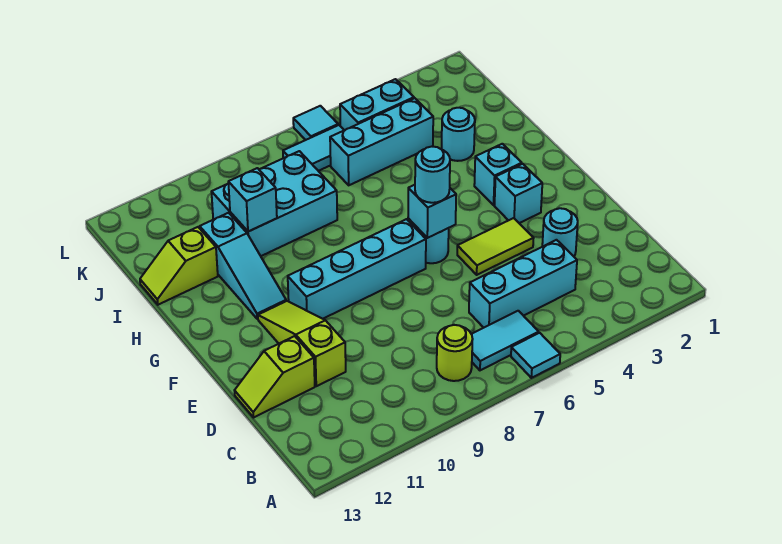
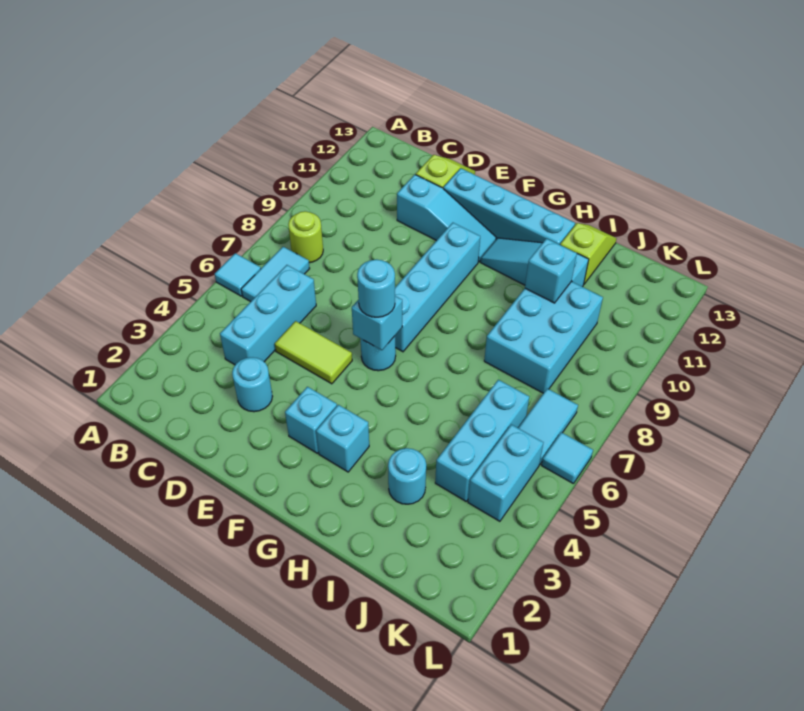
lime 1x3 slope [258,301,346,386] -> cyan 1x3 slope [397,175,496,262]
lime 1x2 tile [457,218,534,275] -> lime 1x2 tile turned to [275,321,352,384]
none -> cyan 1x4 brick [443,168,575,245]

